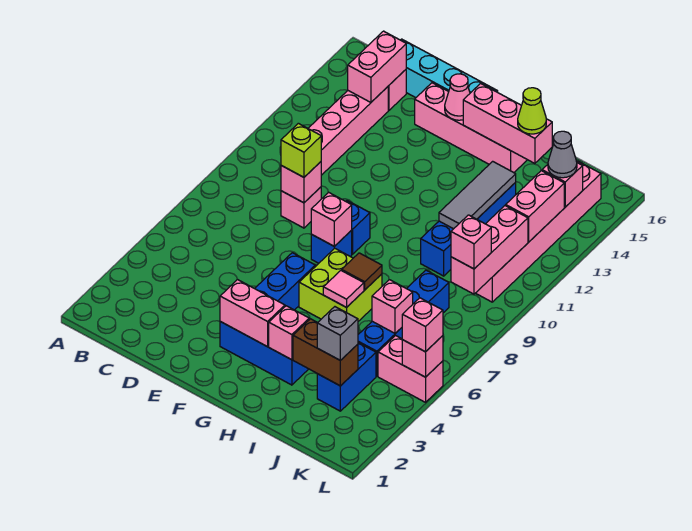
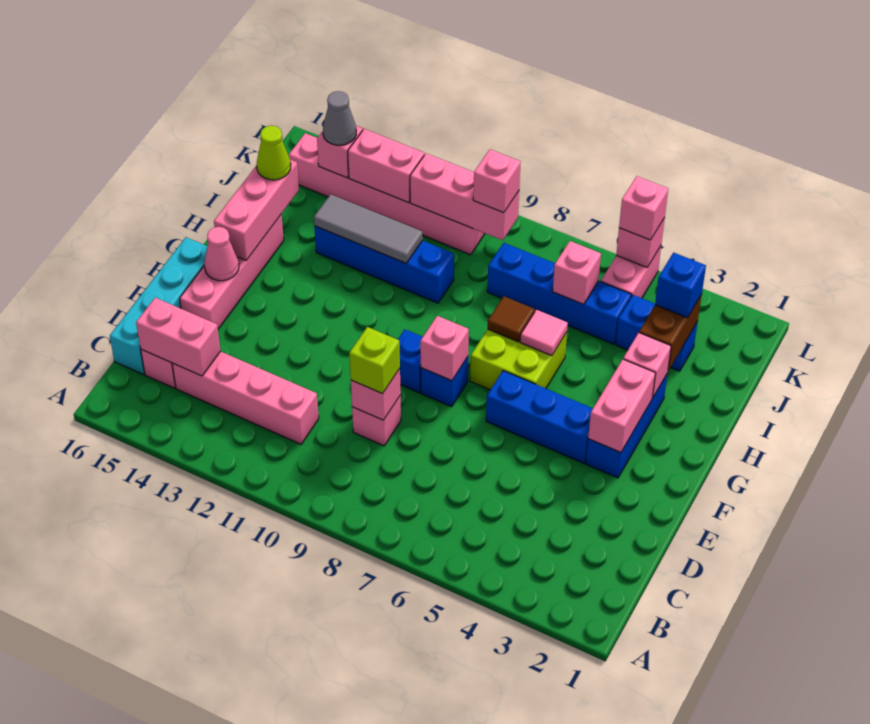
grey 1x1 brick [317,307,358,361] -> blue 1x1 brick [655,253,706,318]

